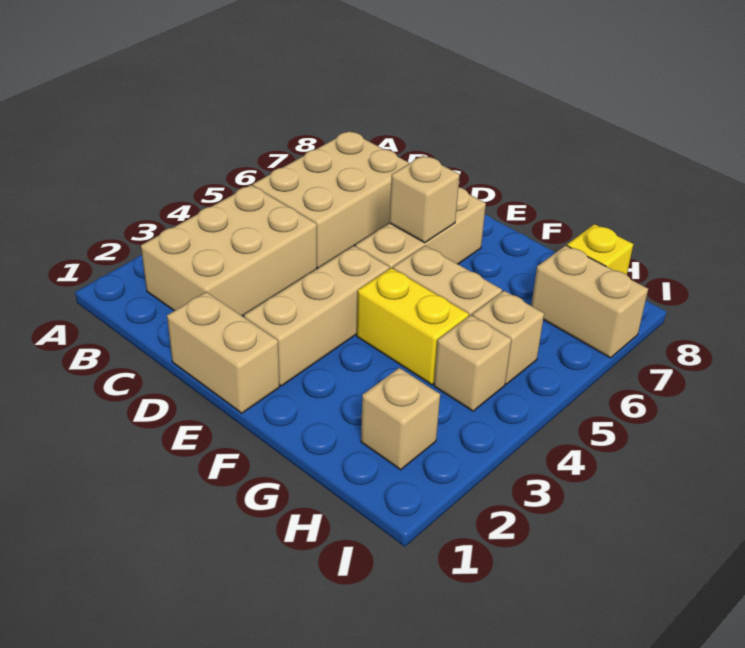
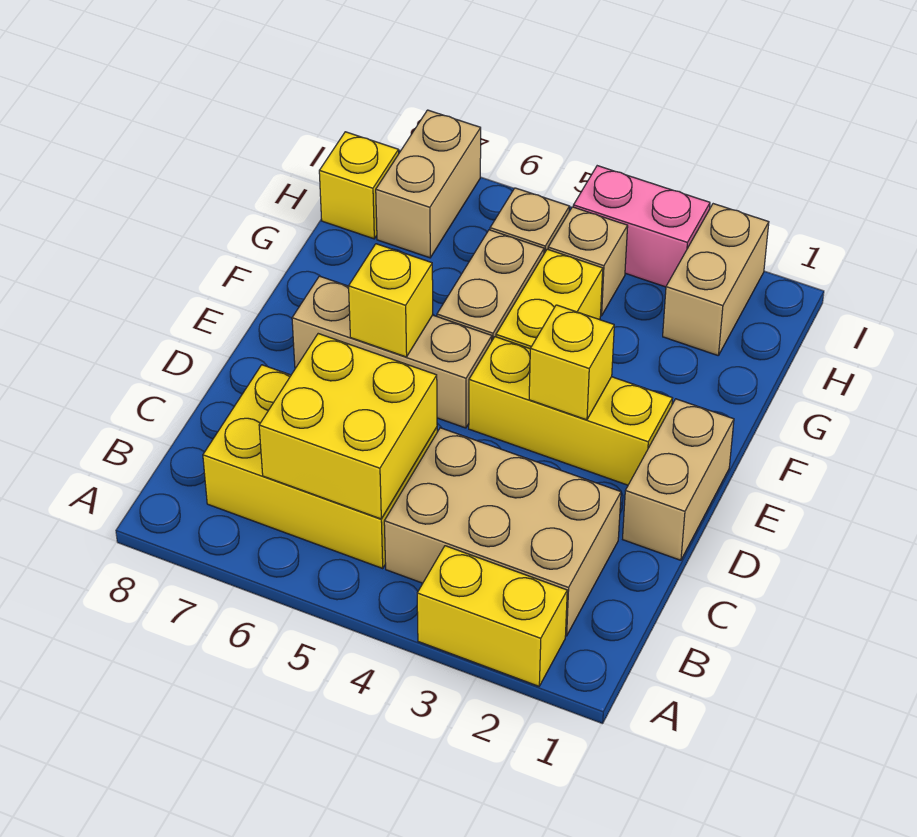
none -> yellow 1x2 brick [417,546,567,686]
tan 2x3 brick [253,131,410,268] -> yellow 2x3 brick [203,365,437,568]
none -> yellow 2x2 brick [259,334,437,519]
tan 1x3 brick [244,246,389,386] -> yellow 1x3 brick [469,337,673,485]
none -> yellow 1x1 brick [529,305,614,420]
tan 1x1 brick [389,156,460,243] -> yellow 1x1 brick [349,244,433,357]
tan 1x1 brick [361,368,440,470] -> tan 1x2 brick [663,204,769,356]
none -> pink 1x2 brick [573,166,710,287]

